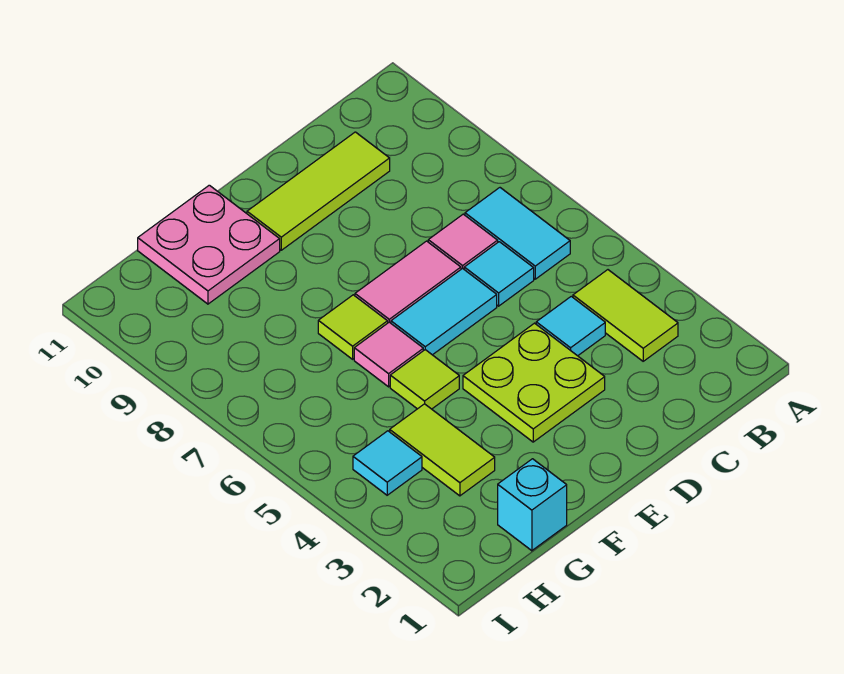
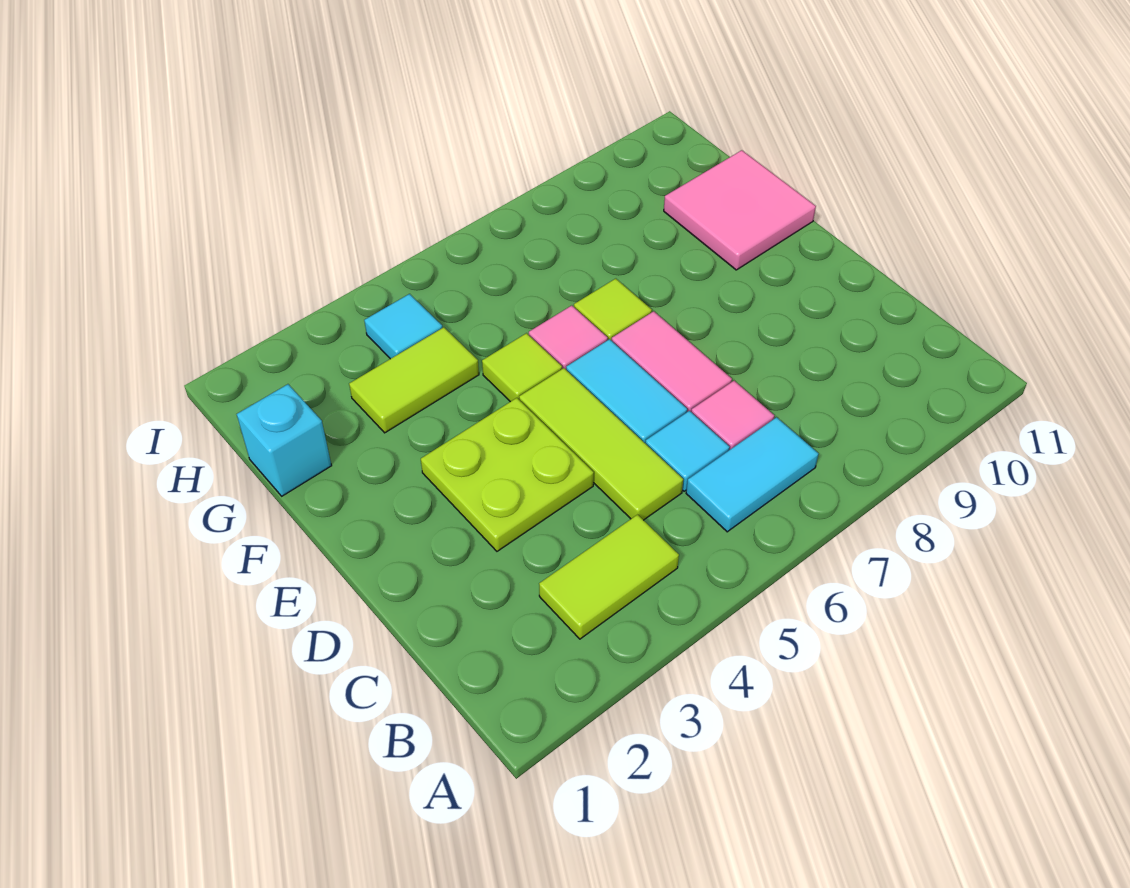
cyan 1x1 tile [536,296,605,356] -> none
lime 1x3 tile [247,132,390,250] -> lime 1x3 tile moved to [519,368,683,520]
pink 2x2 plate [138,185,280,304] -> pink 2x2 tile [664,150,816,270]

